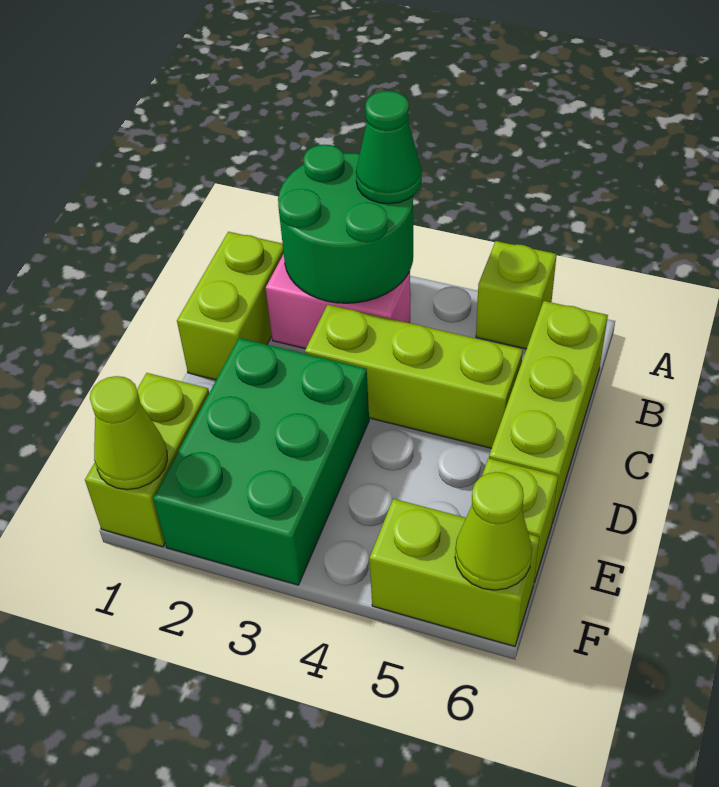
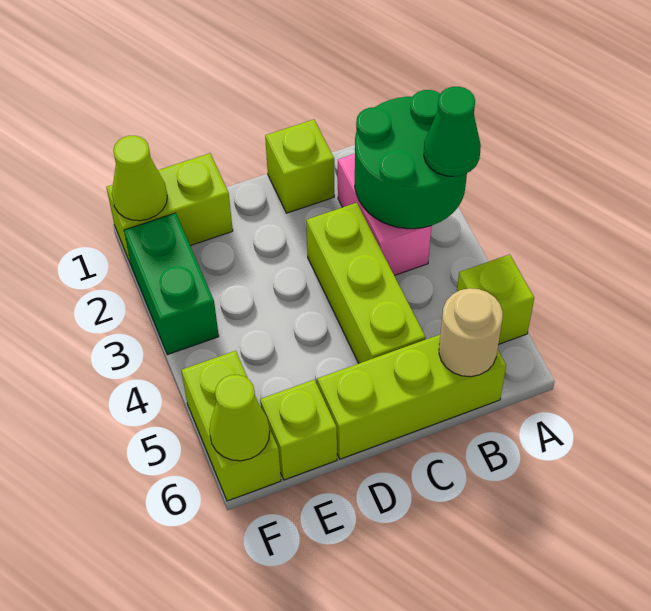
lime 1x2 brick [177,232,284,380] -> lime 1x1 brick [265,120,334,213]
none -> tan 1x1 round brick [439,288,503,377]
green 2x3 brick [153,338,369,585] -> green 1x2 brick [124,213,219,355]

